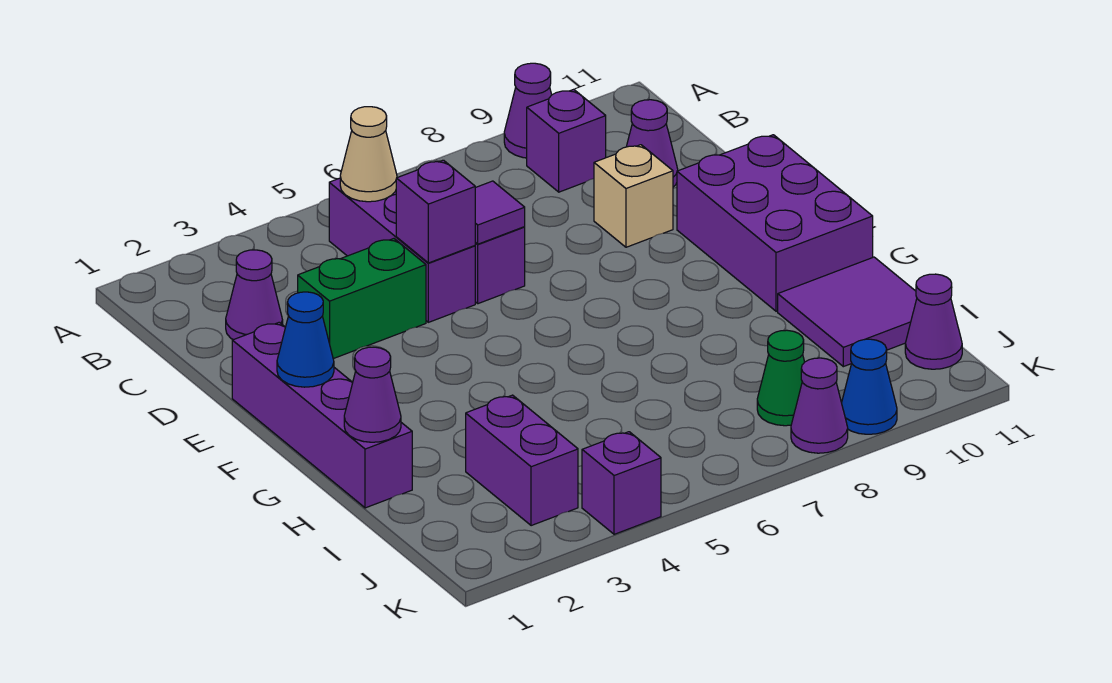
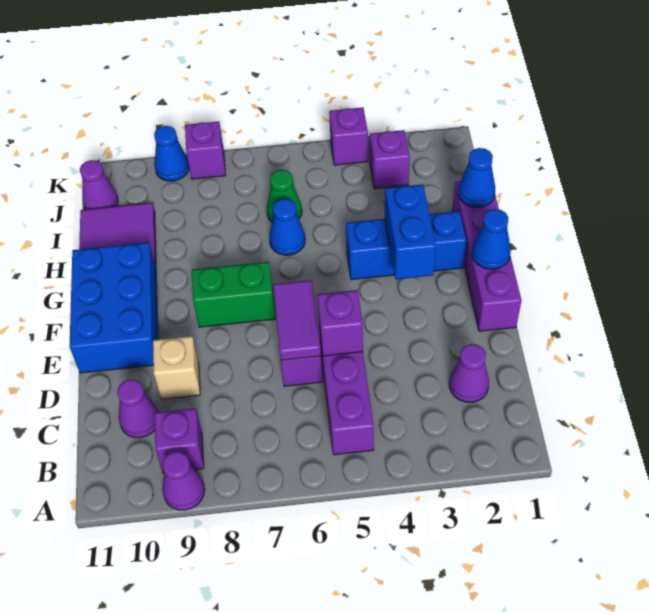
tan 1x1 cone [340,107,397,202] -> none
green 1x2 brick [298,239,426,359] -> green 1x2 brick moved to [192,262,275,327]
purple 1x1 tile [475,181,525,244] -> purple 1x2 tile [273,280,321,360]
purple 2x3 brick [677,135,873,311] -> blue 2x3 brick [70,242,158,373]
none -> blue 1x2 brick [385,184,436,279]
none -> blue 1x3 brick [346,211,466,280]
purple 1x1 cone [344,347,401,442] -> blue 1x1 cone [458,148,495,207]
none -> blue 1x1 cone [269,199,305,255]
purple 1x2 brick [466,395,578,526] -> purple 1x1 brick [370,130,410,189]
green 1x1 cone [757,330,804,426] -> green 1x1 cone moved to [267,170,302,222]
purple 1x1 cone [791,358,848,453] -> purple 1x1 brick [185,121,226,179]

